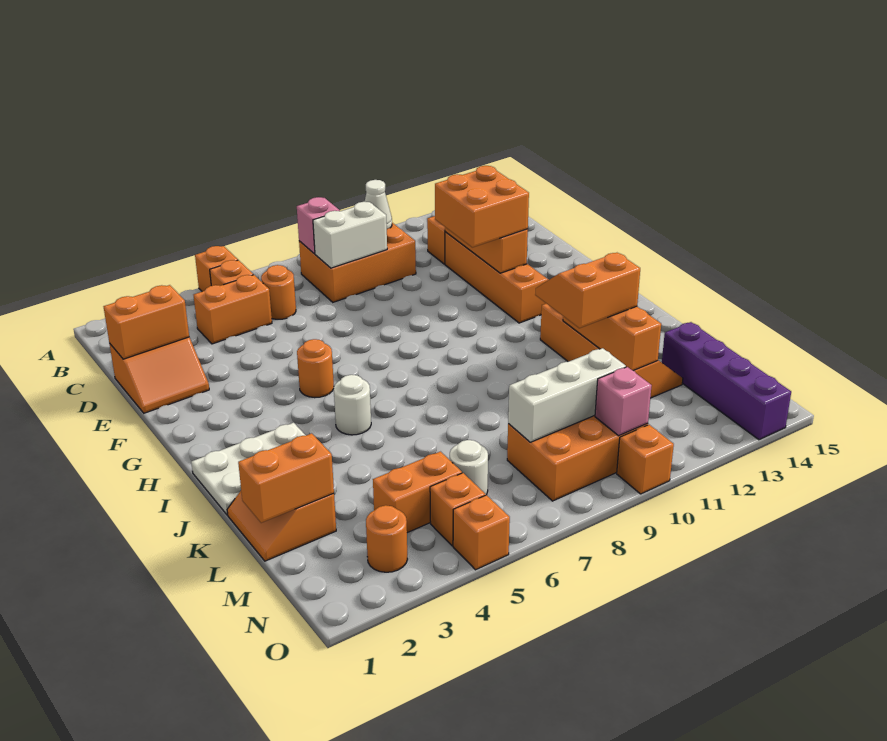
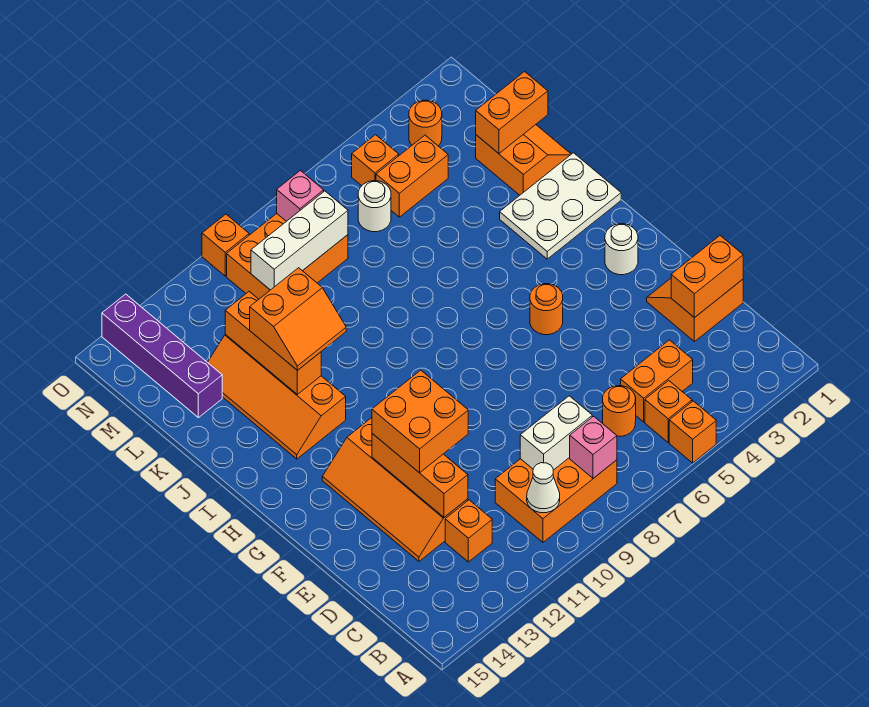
white 1x1 round brick [334,375,371,435] -> white 1x1 round brick moved to [605,224,638,275]
pink 1x1 brick [595,367,652,436] -> pink 1x1 brick moved to [277,171,324,221]
orange 1x1 brick [453,495,510,570] -> none

